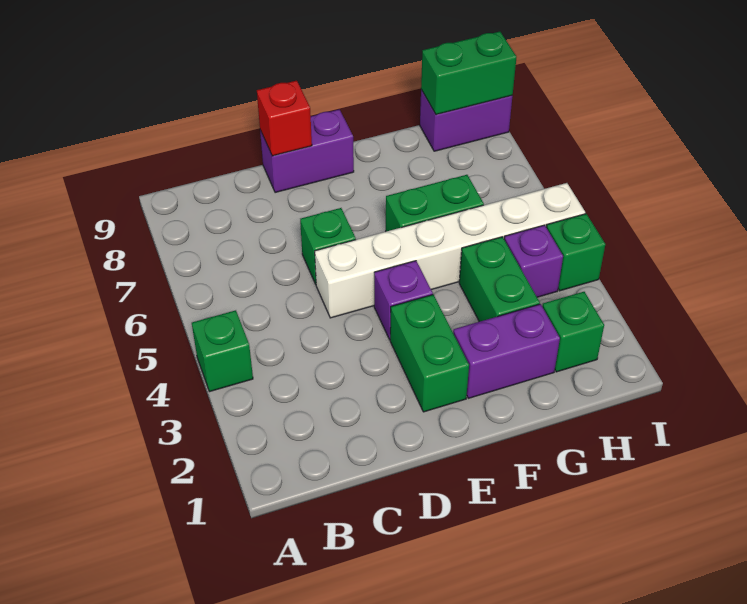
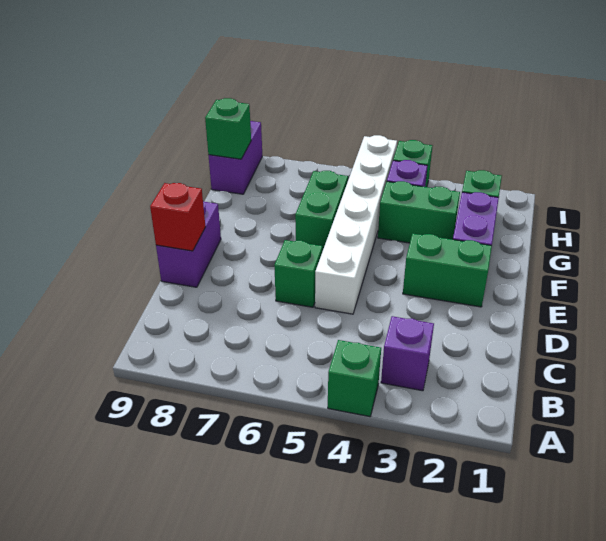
purple 1x1 brick [374,261,433,339] -> purple 1x1 brick moved to [381,316,434,391]
green 1x2 brick [421,31,516,115] -> green 1x1 brick [205,98,251,159]

